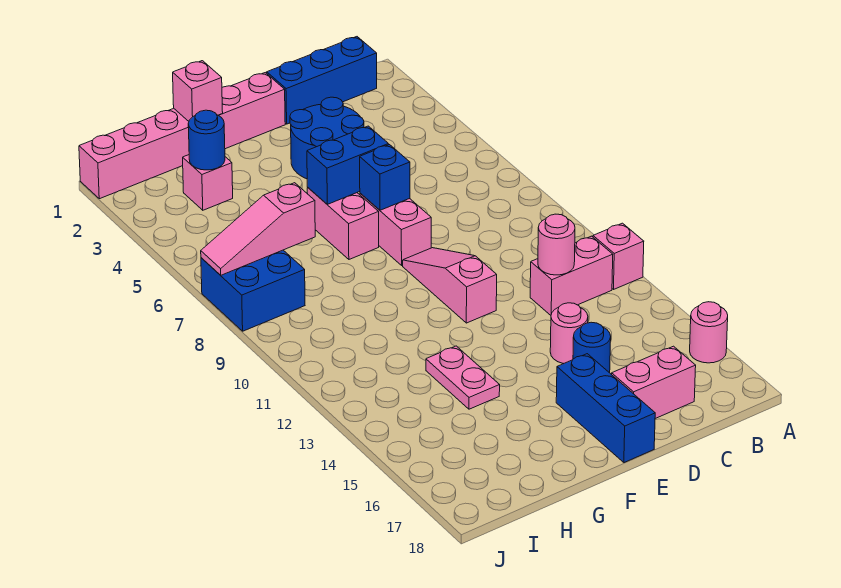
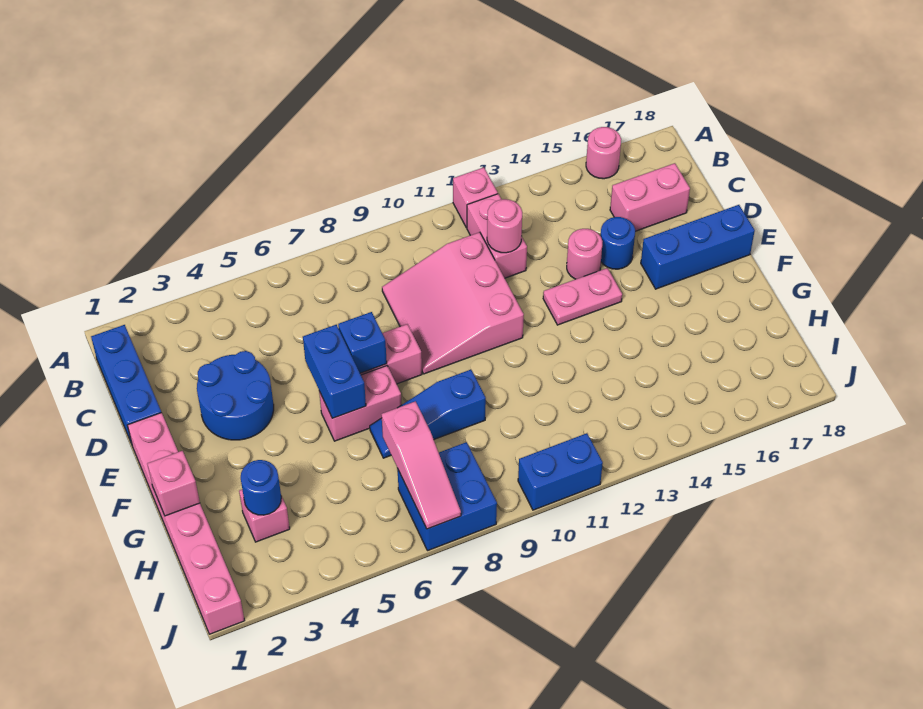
pink 1x2 brick [612,346,696,419] -> pink 1x2 brick turned to [610,163,690,231]
pink 1x3 slope [403,248,497,323] -> pink 3x3 slope [382,232,524,374]
none -> blue 1x3 slope [370,370,486,458]
pink 1x2 plate [426,346,500,409] -> pink 1x2 plate moved to [543,268,622,325]
none -> blue 1x2 brick [518,433,603,510]

